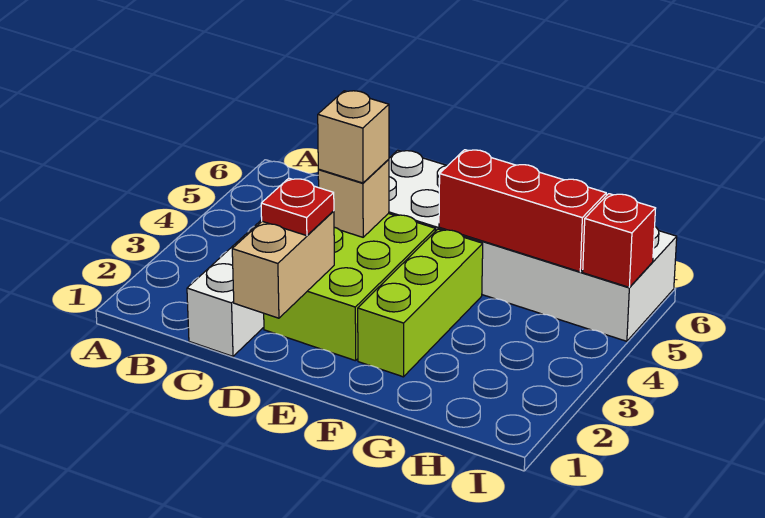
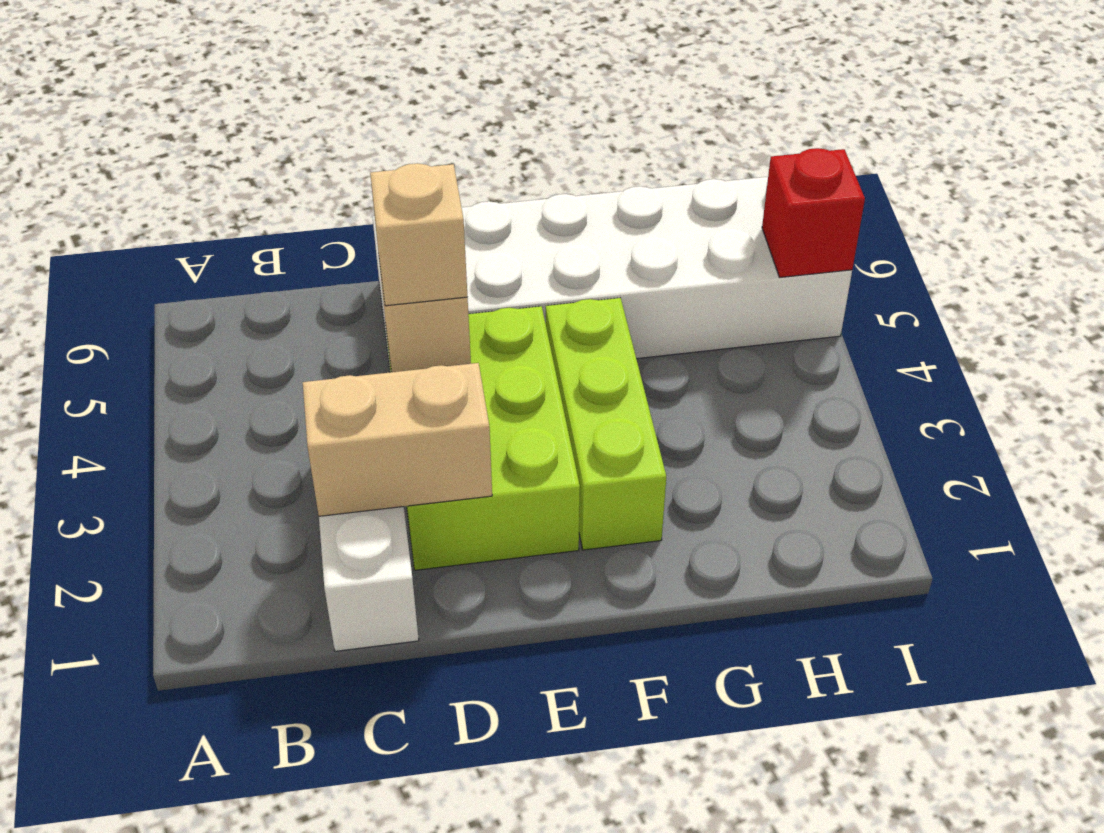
tan 1x2 brick [232,211,334,318] -> tan 1x2 brick turned to [303,363,492,516]
red 1x1 plate [261,178,334,236] -> none
red 1x3 brick [439,150,606,272] -> none

